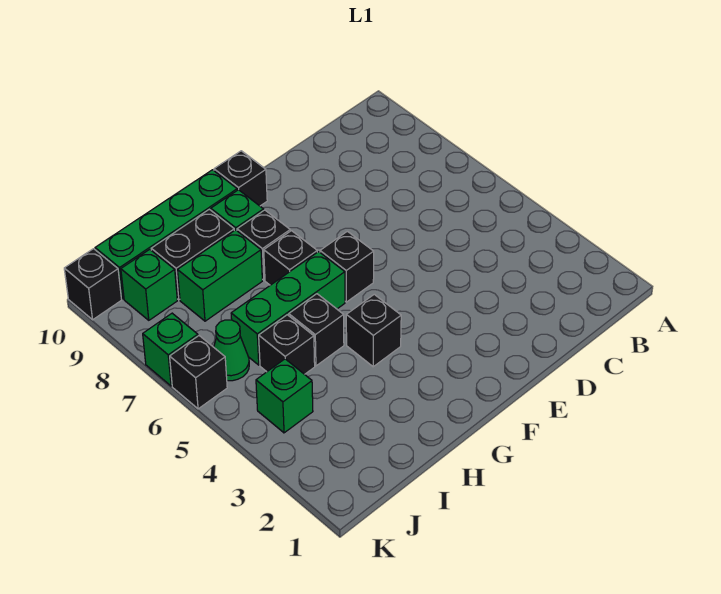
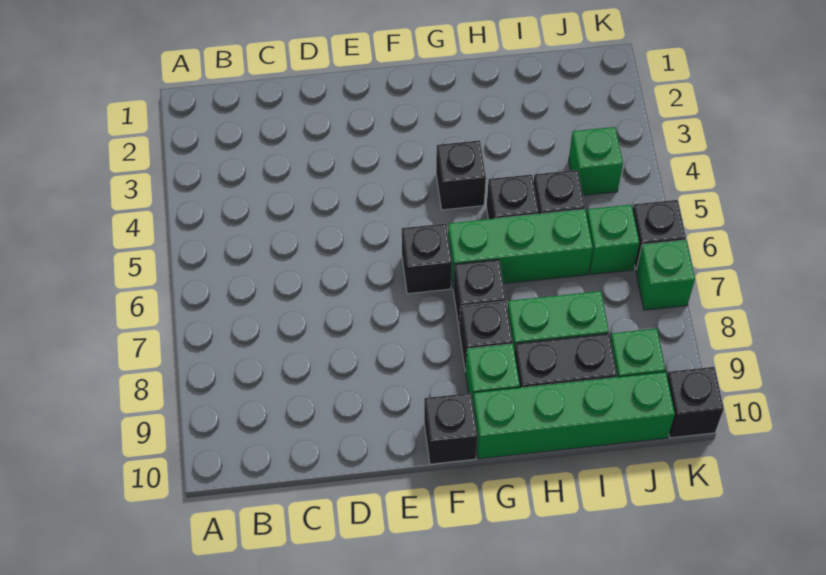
green 1x1 cone [214,320,249,381] -> green 1x1 brick [587,205,639,275]

